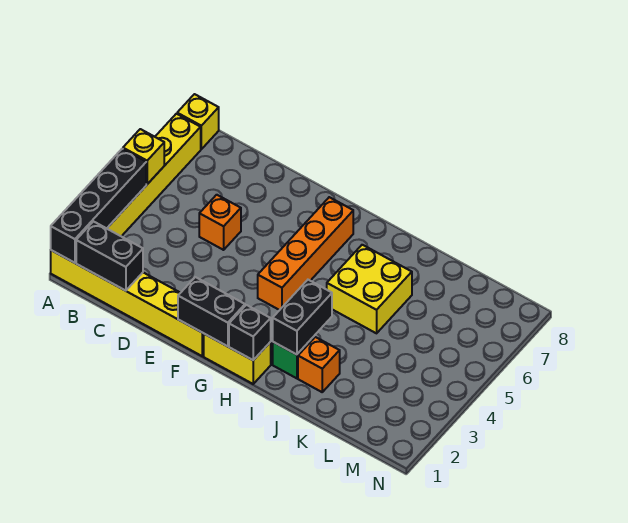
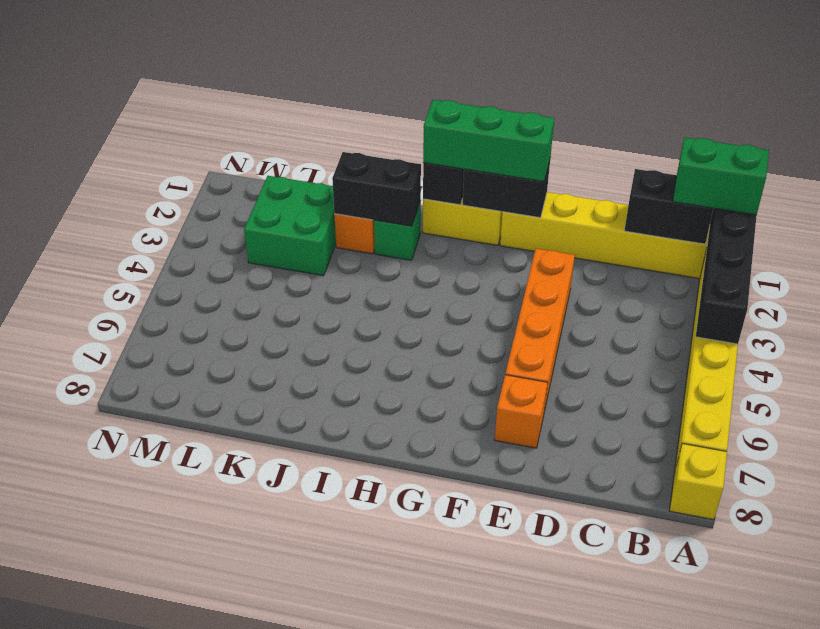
none -> green 1x2 brick [673,137,769,215]
yellow 1x1 brick [123,129,164,184] -> none
orange 1x1 brick [199,195,241,250] -> orange 1x1 brick moved to [495,375,548,448]
none -> green 1x3 brick [423,100,554,182]
orange 1x4 brick [258,197,353,310] -> orange 1x4 brick moved to [505,249,575,410]
black 1x2 brick [273,280,332,355] -> black 1x2 brick turned to [332,152,421,226]
yellow 2x2 brick [327,245,412,333] -> none
none -> green 2x2 brick [244,176,336,276]

